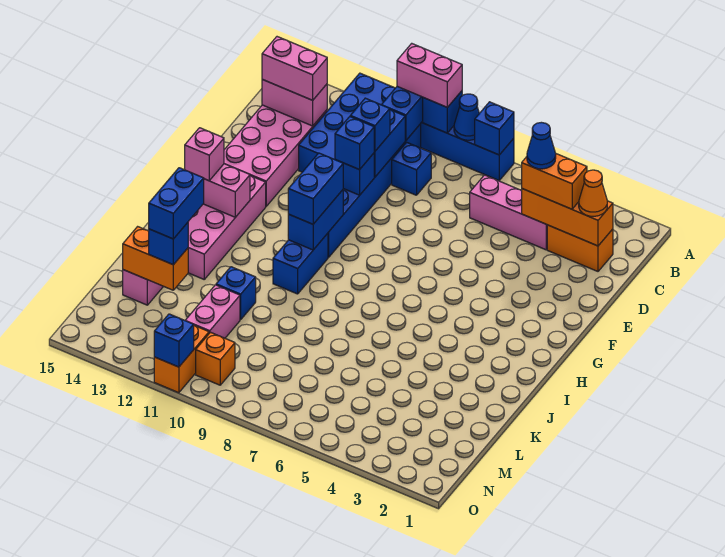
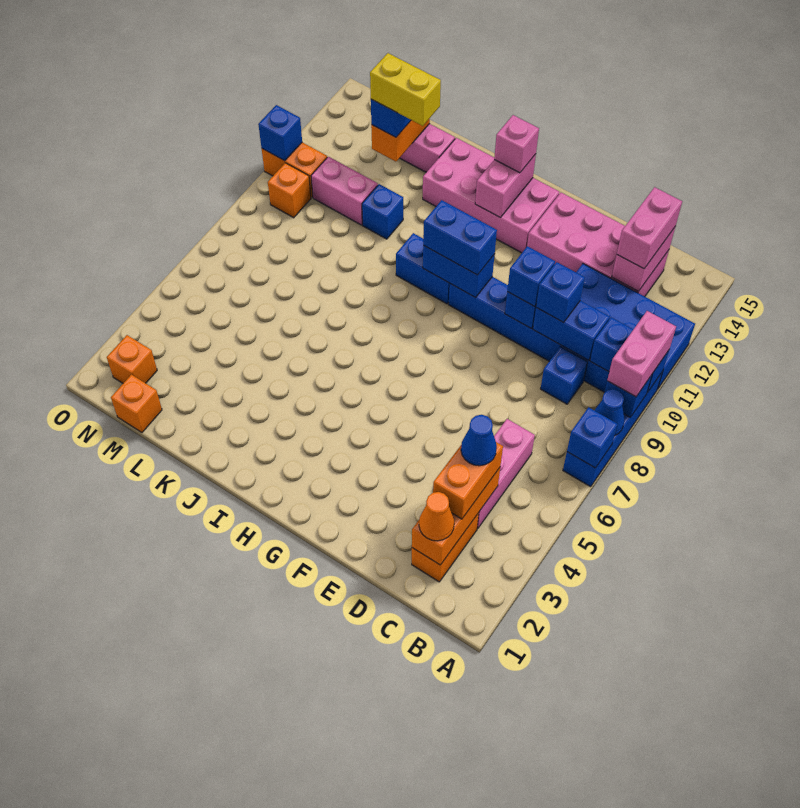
blue 1x2 brick [149,168,204,239] -> yellow 1x2 brick [370,53,441,126]
none -> orange 1x1 brick [111,374,162,432]
none -> orange 1x1 brick [107,335,157,383]

